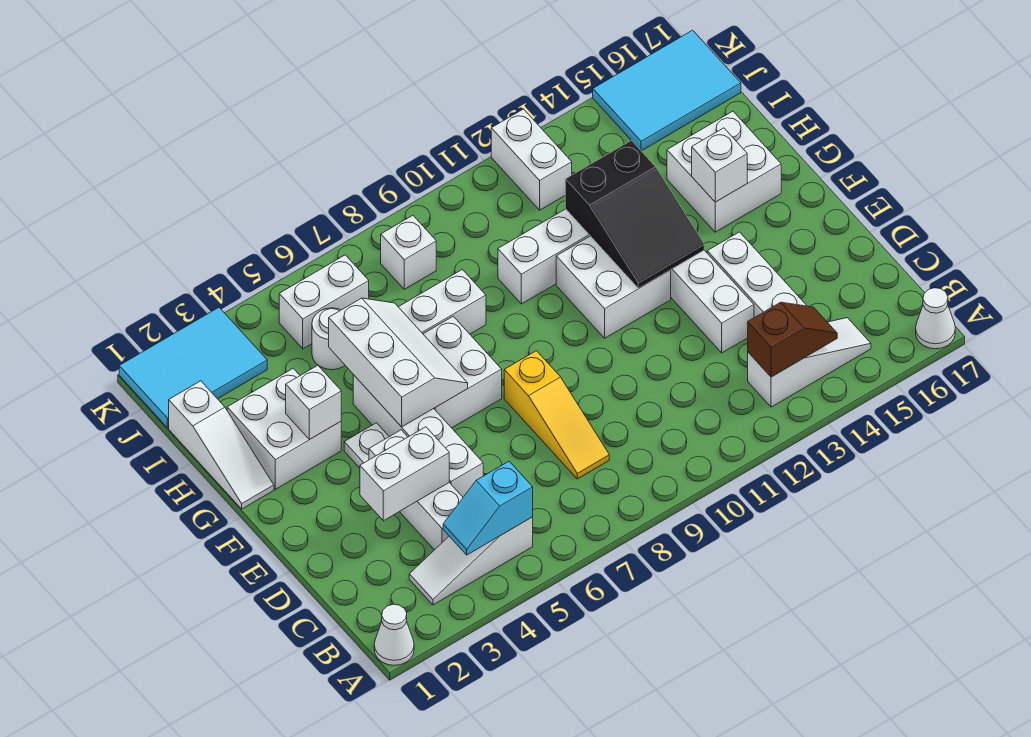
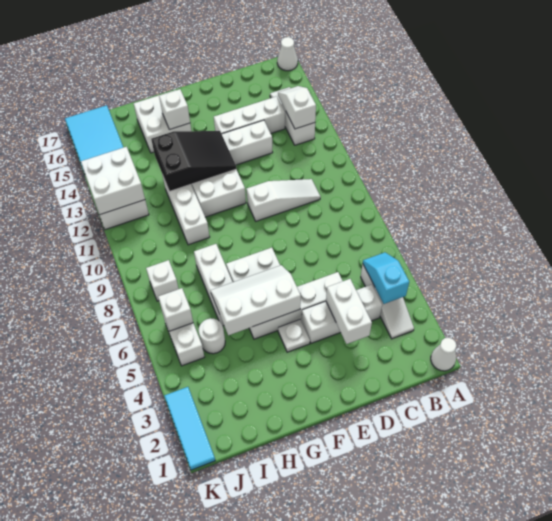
cyan 1x2 slope [443,461,533,555] -> cyan 1x2 slope turned to [363,252,409,304]
brown 1x2 slope [748,302,837,377] -> white 1x2 slope [278,86,316,129]
yellow 1x3 slope [504,351,609,479] -> none
white 1x3 slope [169,381,274,509] -> white 1x3 slope moved to [247,179,320,221]
white 2x2 brick [227,369,341,489] -> white 2x2 brick moved to [81,147,145,215]
white 1x1 brick [286,365,341,440] -> white 1x1 brick moved to [158,288,193,331]
cyan 2x3 tile [119,307,267,428] -> cyan 1x3 tile [165,387,215,470]

